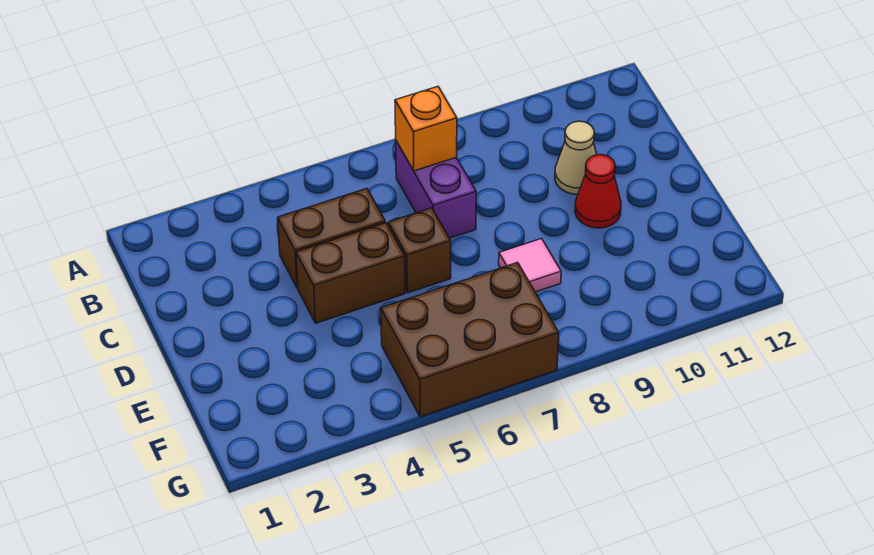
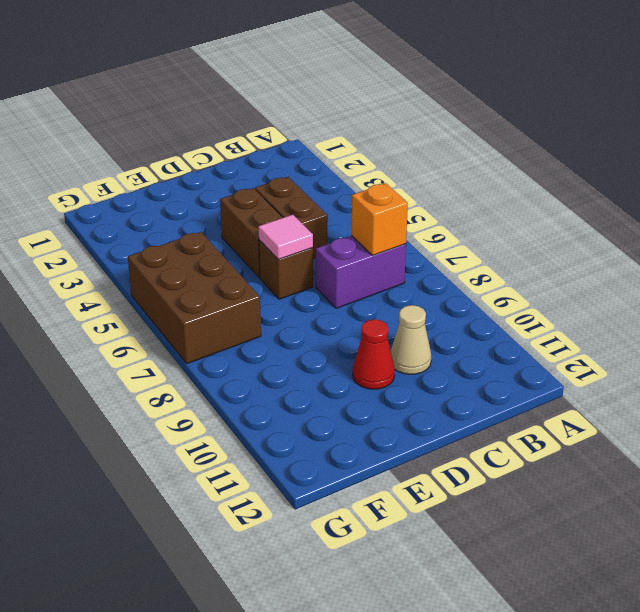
pink 1x1 tile [499,239,561,292] -> pink 1x1 tile moved to [258,215,313,259]

